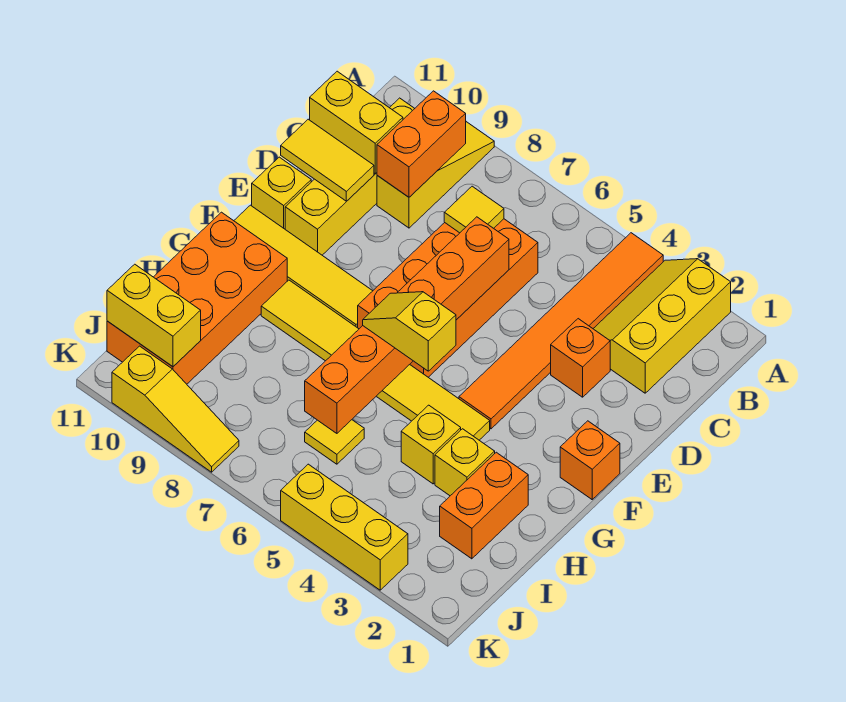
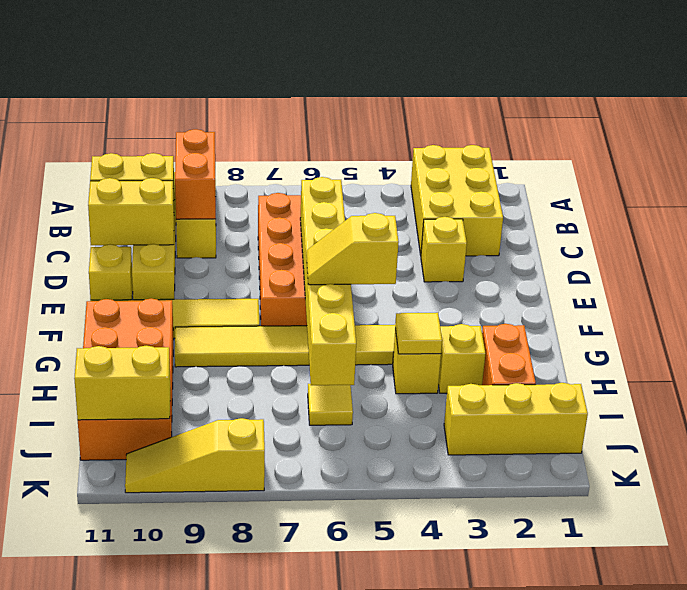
yellow 2x3 slope [593,259,731,393] -> yellow 2x3 brick [411,145,503,256]
orange 1x6 tile [459,233,663,429] -> none
yellow 1x1 tile [444,186,504,233] -> yellow 1x1 tile moved to [395,313,442,354]
orange 1x1 brick [551,319,610,397] -> yellow 1x1 brick [421,217,467,282]
orange 1x6 brick [305,217,509,433] -> yellow 1x6 brick [300,177,356,385]
yellow 1x2 tile [281,119,374,201] -> yellow 1x2 brick [88,178,174,245]
orange 1x1 brick [560,421,620,499] -> none
yellow 1x3 brick [281,464,408,590] -> yellow 1x3 brick moved to [444,383,588,455]
yellow 1x3 slope [112,346,239,472] -> yellow 1x3 slope turned to [125,418,265,493]

